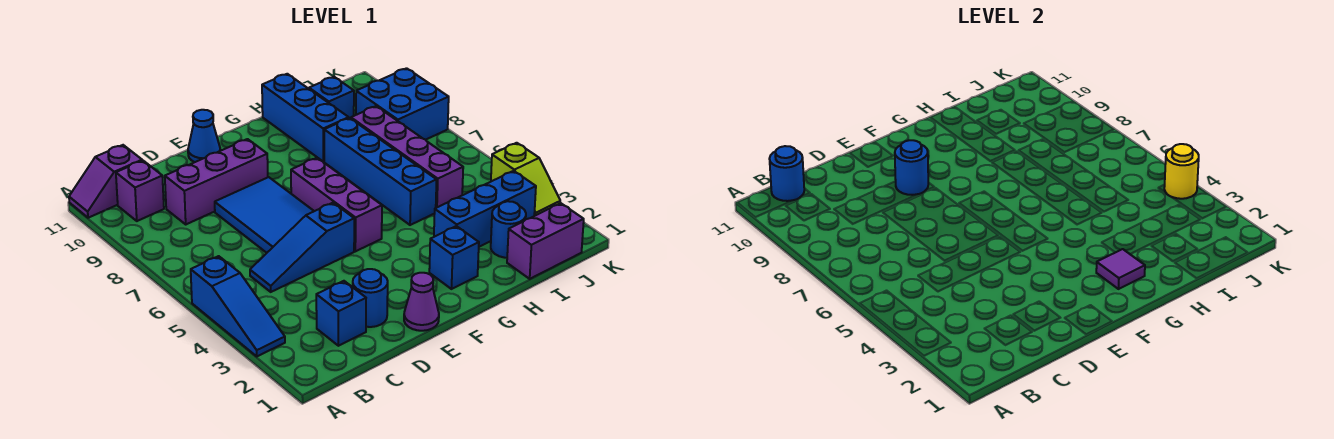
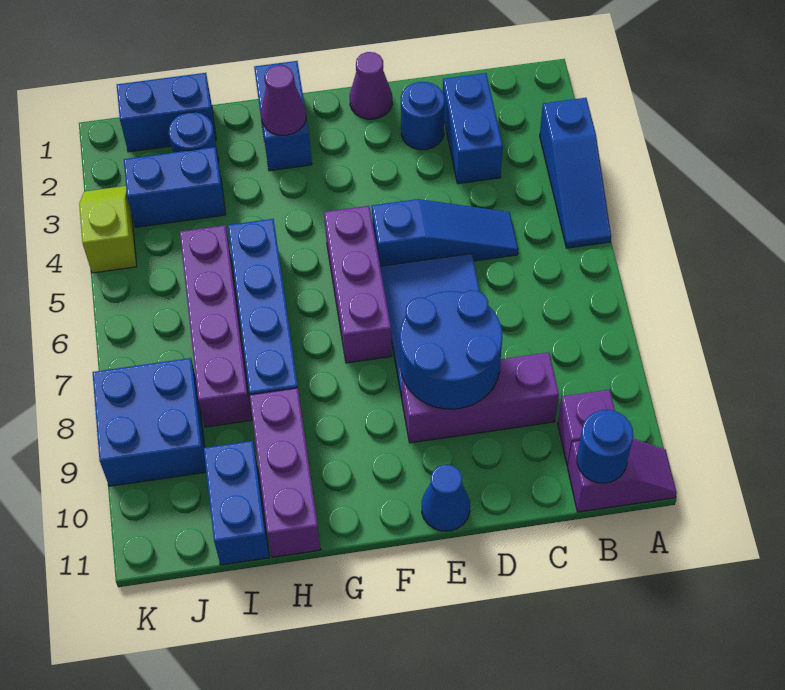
blue 1x3 slope [191,256,285,356] -> blue 1x3 slope turned to [540,98,611,248]
blue 1x1 brick [316,281,366,346] -> blue 1x2 brick [443,73,503,184]
blue 1x1 round brick [895,140,928,195] -> blue 2x2 round brick [400,290,502,409]
blue 1x1 brick [429,226,479,289] -> blue 1x2 brick [254,61,312,171]
purple 1x1 tile [1096,249,1145,289] -> purple 1x1 cone [261,65,306,135]
blue 1x3 brick [434,171,536,247] -> blue 1x2 brick [124,147,226,227]
blue 1x3 brick [262,74,349,162] -> purple 1x3 brick [250,388,321,557]
purple 1x2 brick [507,203,584,279] -> blue 1x2 brick [117,73,216,152]
blue 1x1 brick [309,77,354,118] -> blue 1x2 brick [204,441,269,565]
yellow 1x1 round brick [1164,144,1199,199] -> none

